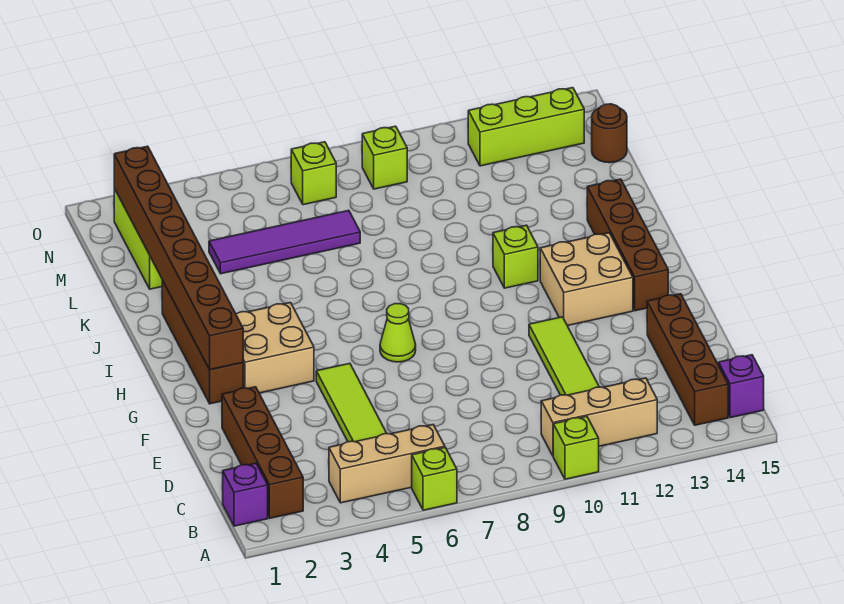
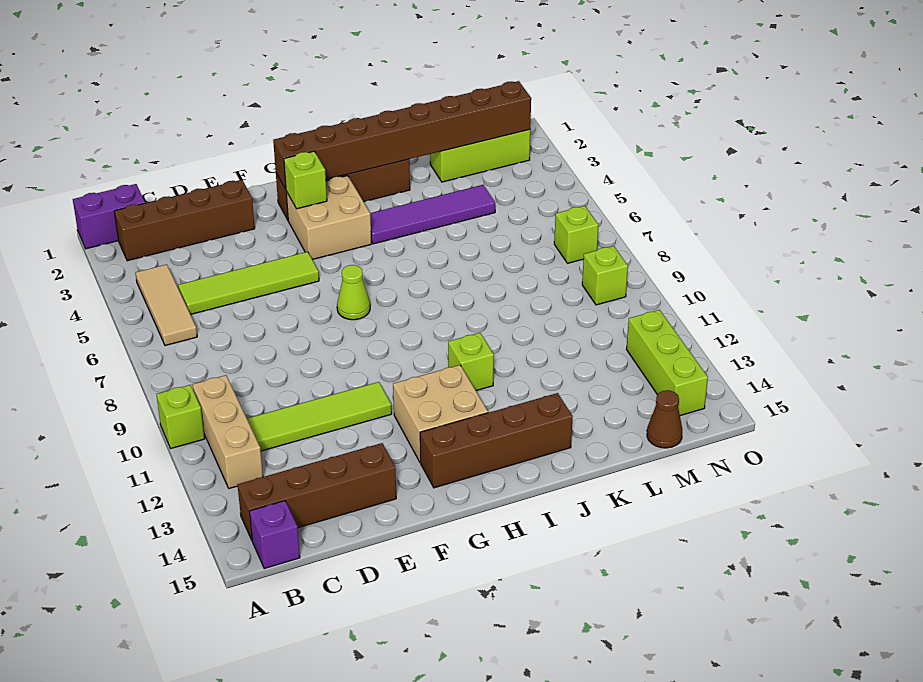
lime 1x1 brick [412,448,457,510] -> lime 1x1 brick moved to [284,151,327,209]
purple 1x1 brick [222,463,268,526] -> purple 1x2 brick [73,184,145,249]
tan 1x3 brick [329,425,445,503] -> tan 1x3 tile [135,264,197,346]
purple 1x4 tile [209,210,360,274] -> purple 1x4 tile turned to [370,185,495,244]
brown 1x1 round brick [592,104,627,163] -> brown 1x1 cone [647,390,682,448]

